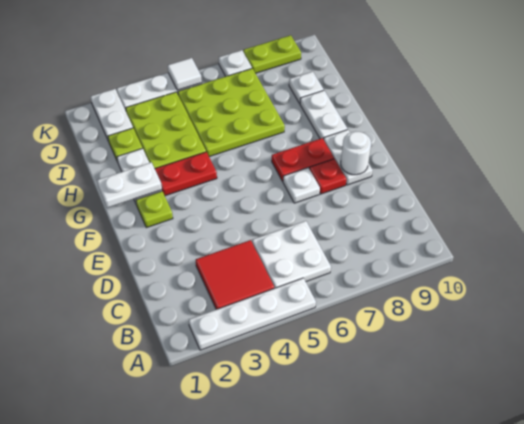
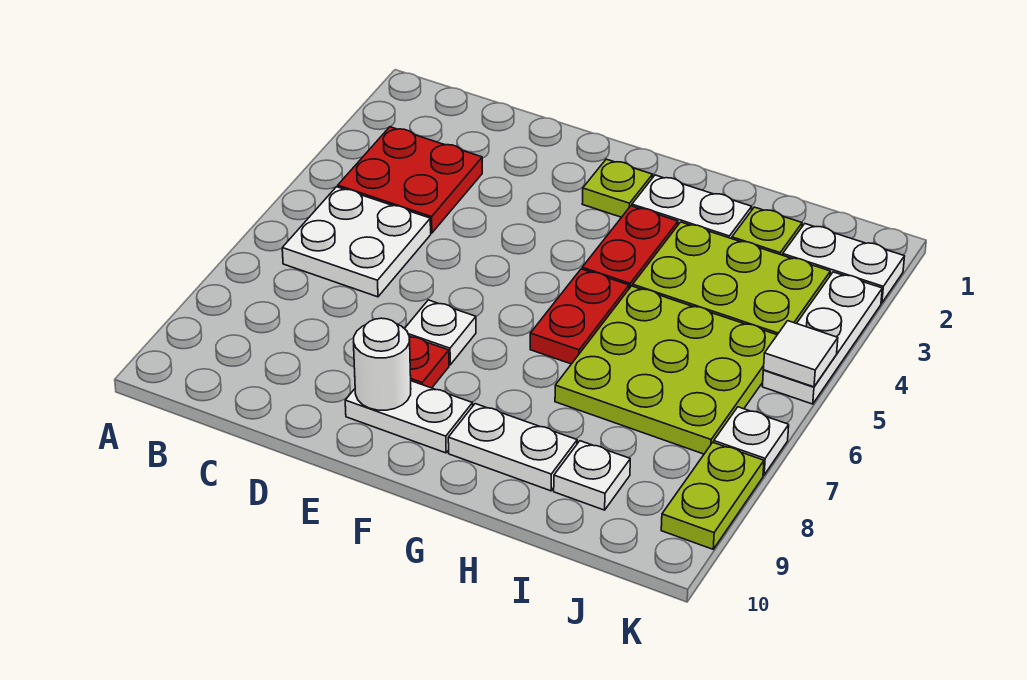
white 1x4 plate [189,278,316,350] -> none
red 2x2 tile [196,240,274,309] -> red 2x2 plate [338,127,482,233]
red 1x2 plate [272,138,334,181] -> red 1x2 plate moved to [530,269,629,364]
white 1x2 plate [97,162,162,208] -> none

